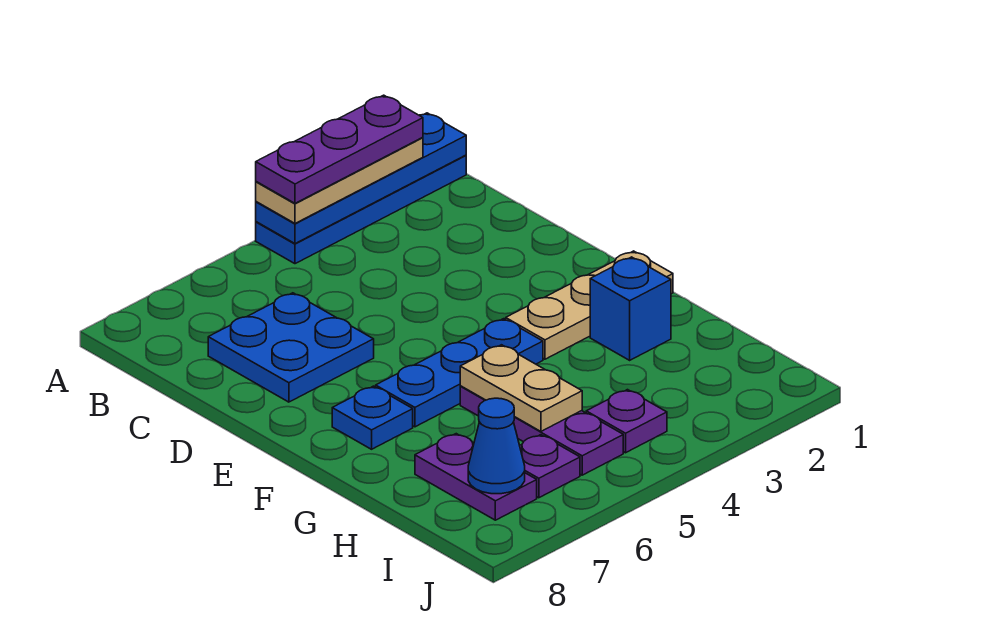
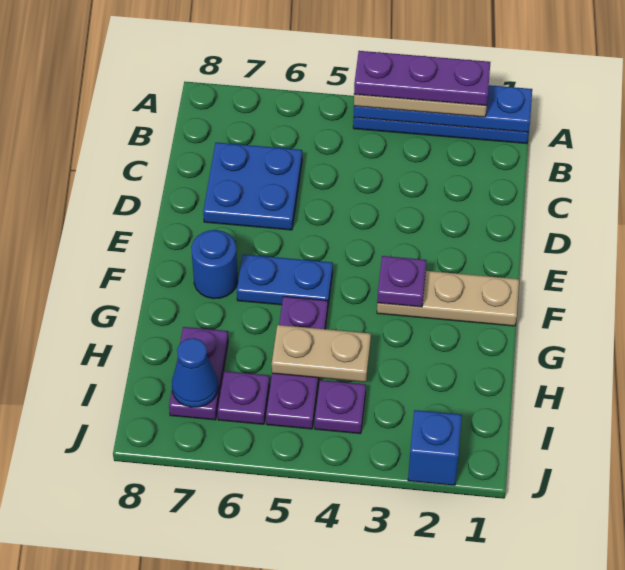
none -> purple 1x1 plate [377,256,427,307]
blue 1x3 plate [376,319,543,427] -> blue 1x2 plate [237,254,333,305]
blue 1x1 plate [332,386,413,449] -> blue 1x1 round brick [191,230,238,299]
blue 1x1 brick [590,257,671,360] -> blue 1x1 brick moved to [408,410,462,485]
tan 1x2 plate [460,345,582,431] -> tan 1x2 plate turned to [272,325,371,382]

